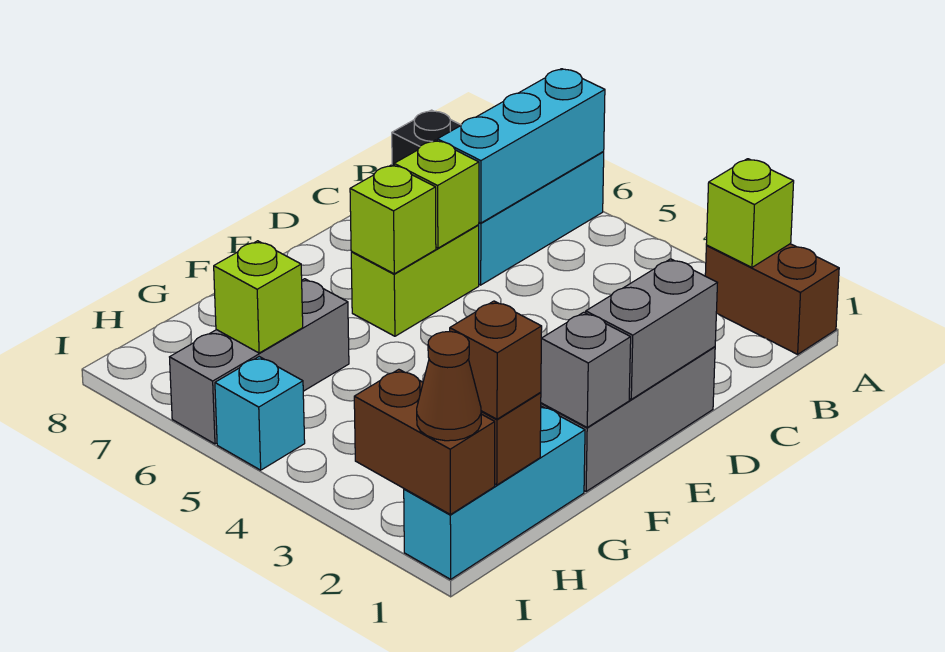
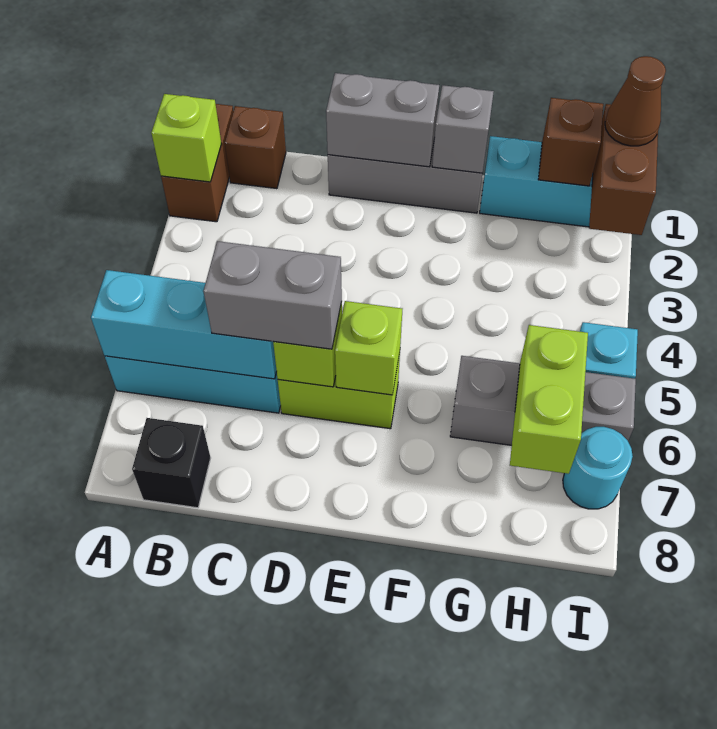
none -> grey 1x2 brick [203,241,342,349]
brown 1x1 brick [450,301,542,419] -> brown 1x1 brick moved to [225,106,286,189]
lime 1x1 brick [214,241,303,353] -> lime 1x2 brick [510,325,588,474]
none -> cyan 1x1 round brick [563,427,633,509]

